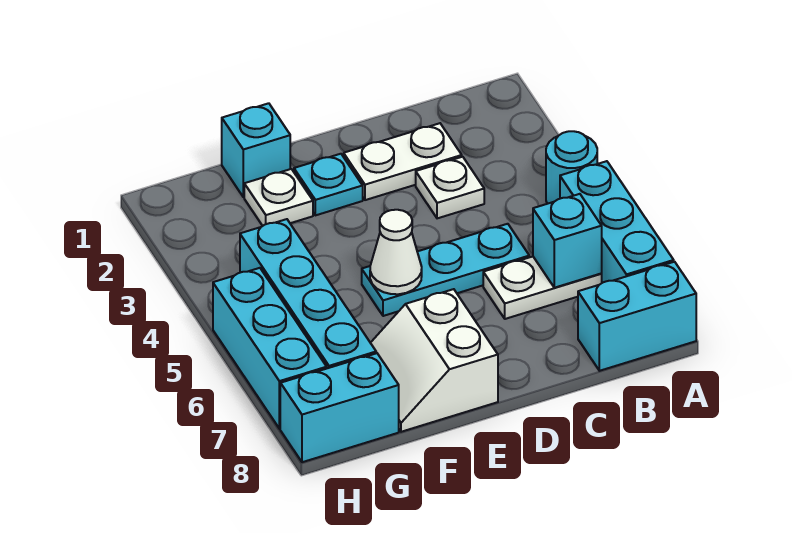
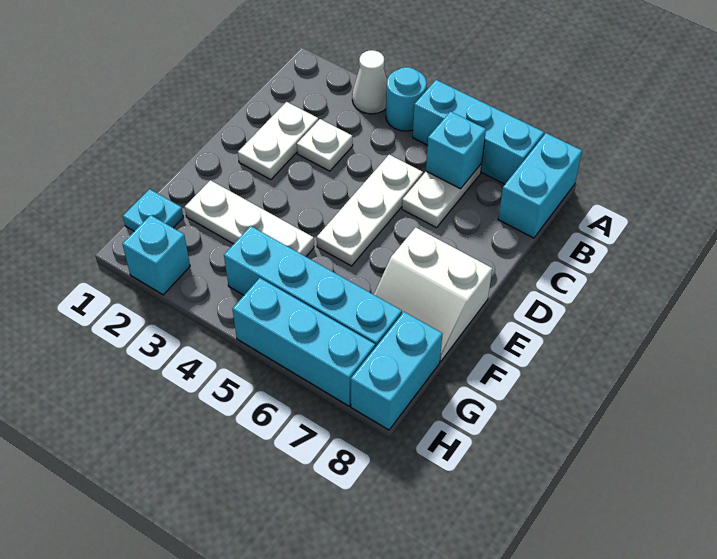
cyan 1x3 plate [362,224,529,316] -> white 1x3 plate [317,155,423,266]
cyan 1x1 plate [294,154,363,215] -> cyan 1x1 plate moved to [123,189,183,231]
white 1x1 cone [370,210,422,294] -> white 1x1 cone moved to [352,50,387,114]
cyan 1x1 brick [222,103,290,197] -> cyan 1x1 brick moved to [122,215,190,295]
white 1x1 plate [244,169,313,226] -> white 1x3 plate [185,180,314,257]

